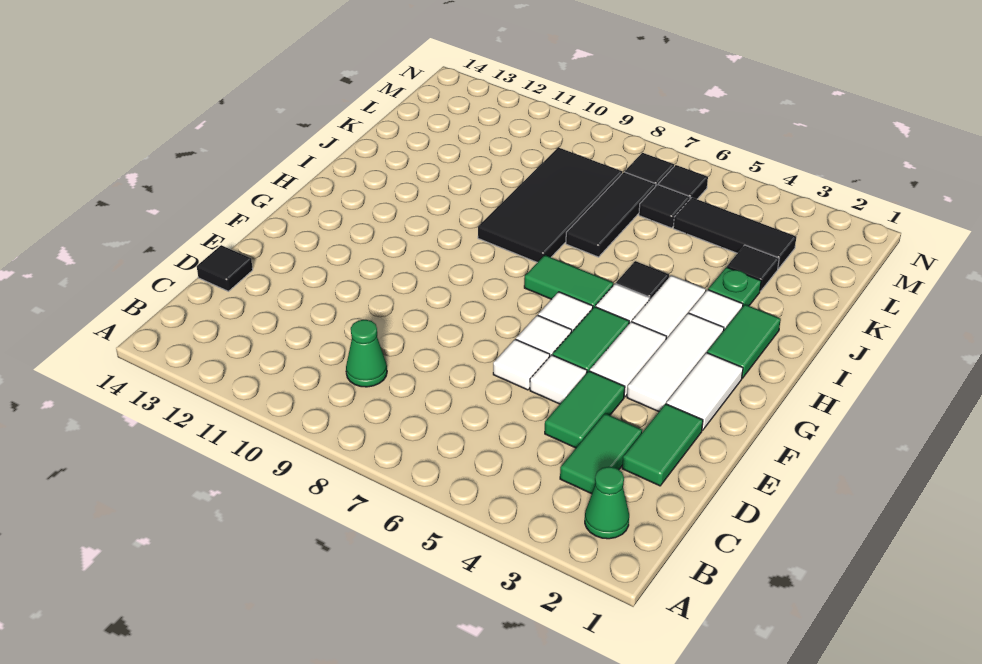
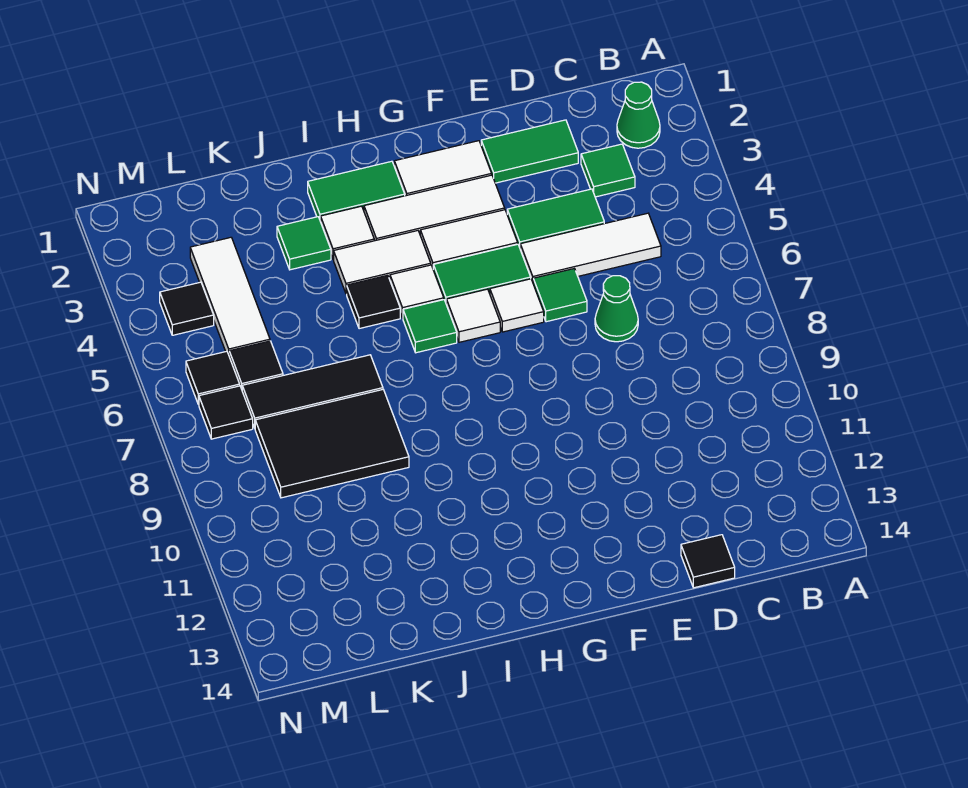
green 1x2 tile [560,414,642,494] -> green 1x1 tile [581,144,635,197]
green 1x1 cone [346,320,387,387] -> green 1x1 cone moved to [595,276,638,342]
white 1x1 tile [530,355,587,404] -> white 1x3 tile [520,213,661,282]
white 1x1 tile [493,339,550,390] -> green 1x1 tile [533,269,587,322]
green 1x2 tile [524,255,613,308] -> green 1x1 tile [403,300,457,353]
black 2x4 tile [478,147,622,263] -> black 2x3 tile [255,390,409,498]
green 1x1 plate [708,267,761,306] -> green 1x1 tile [277,217,331,270]
black 1x1 tile [727,245,779,291] -> black 1x1 tile moved to [160,282,214,335]
black 1x3 tile [673,198,796,269] -> white 1x3 tile [190,237,270,354]

